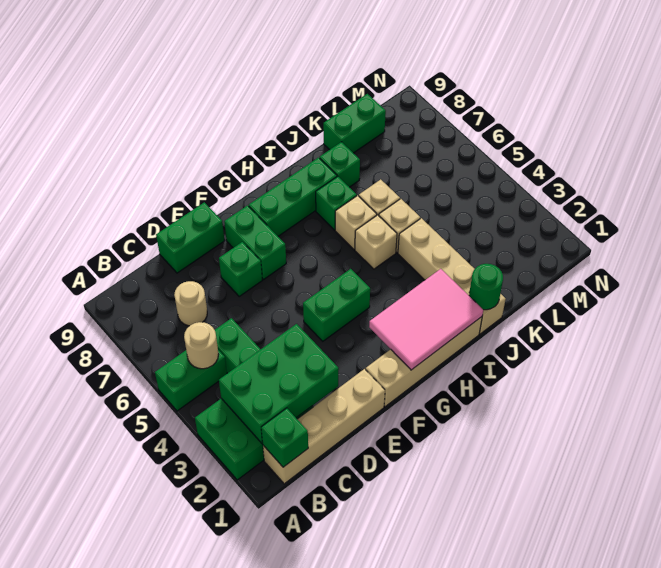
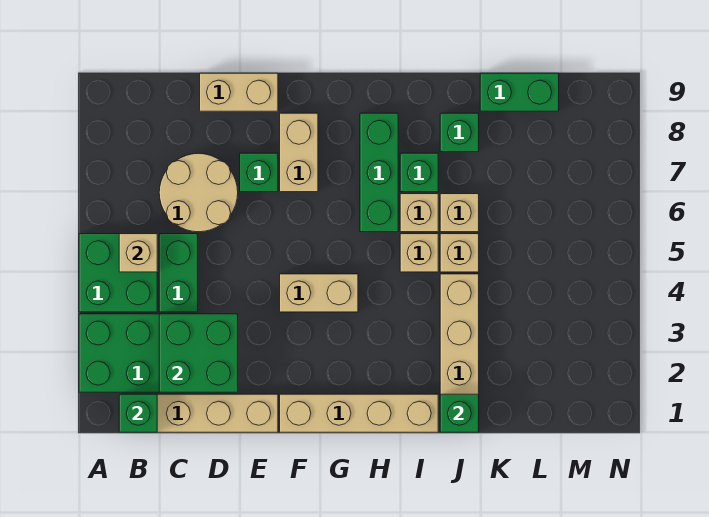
green 1x2 brick [155,350,227,411] -> green 2x2 brick [79,234,157,312]
green 2x3 brick [219,324,339,443] -> green 2x2 brick [159,314,238,392]
tan 1x1 round brick [184,322,218,369] -> tan 1x1 brick [119,234,157,272]
tan 1x1 round brick [174,281,207,326] -> tan 2x2 round brick [159,153,238,232]
green 1x2 brick [156,202,224,273] -> tan 1x2 brick [200,73,278,111]
green 1x2 brick [303,269,370,341] -> tan 1x2 brick [280,274,358,312]
green 1x2 brick [224,206,286,279] -> tan 1x2 brick [280,113,318,192]
pink 2x3 tile [369,269,483,370] -> none
green 1x3 brick [249,158,337,236] -> green 1x3 brick turned to [360,113,398,232]
green 1x1 round brick [469,264,503,310] -> green 1x1 brick [440,394,479,432]

